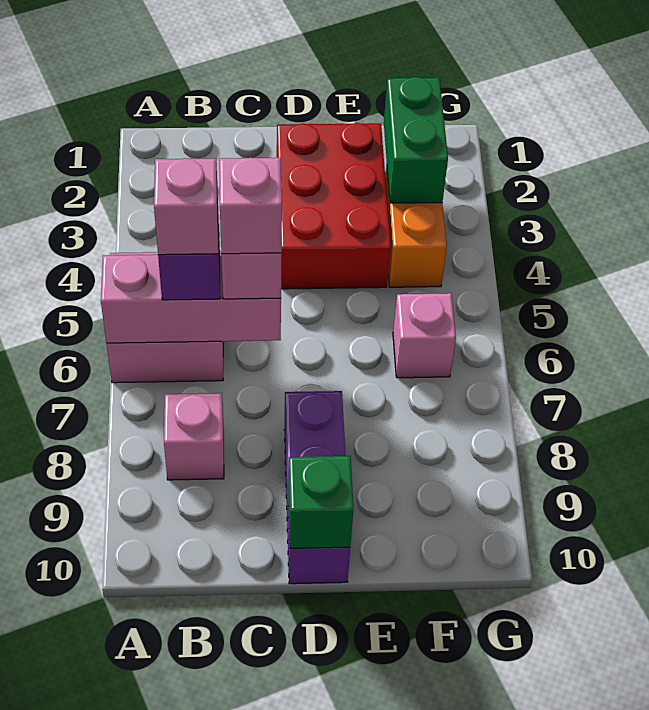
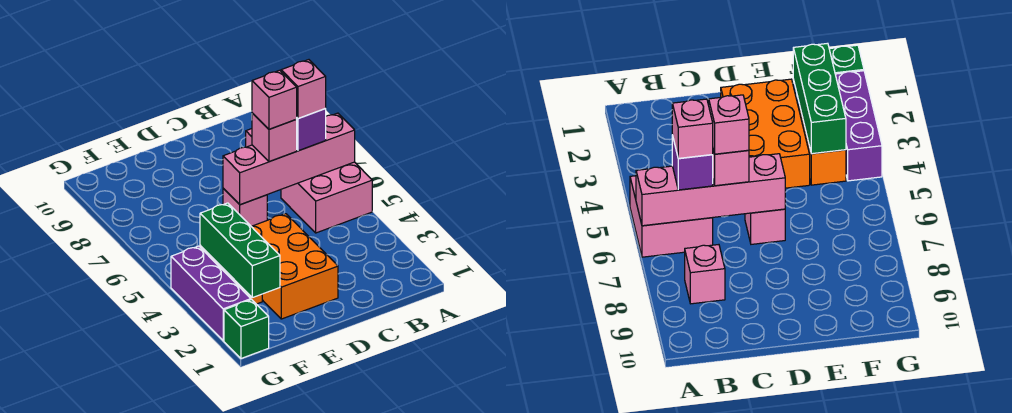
pink 1x3 brick [101,254,281,343] -> pink 1x4 brick [223,113,355,205]
red 2x3 brick [277,123,391,289] -> orange 2x3 brick [251,214,338,319]
purple 1x3 brick [284,391,350,584] -> purple 1x3 brick moved to [171,246,251,341]
green 1x1 brick [288,456,353,548] -> green 1x1 brick moved to [224,300,269,358]
green 1x2 brick [384,77,448,203] -> green 1x3 brick [200,203,280,298]
pink 1x1 brick [393,293,456,378] -> pink 1x1 brick moved to [223,188,267,226]

